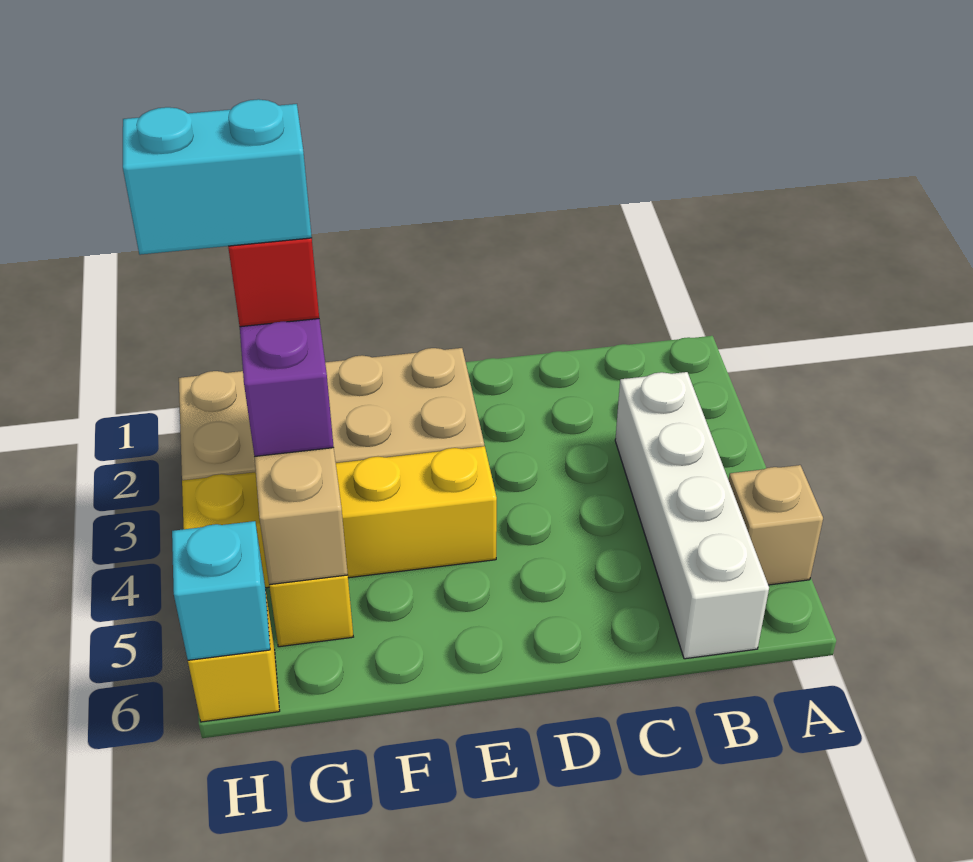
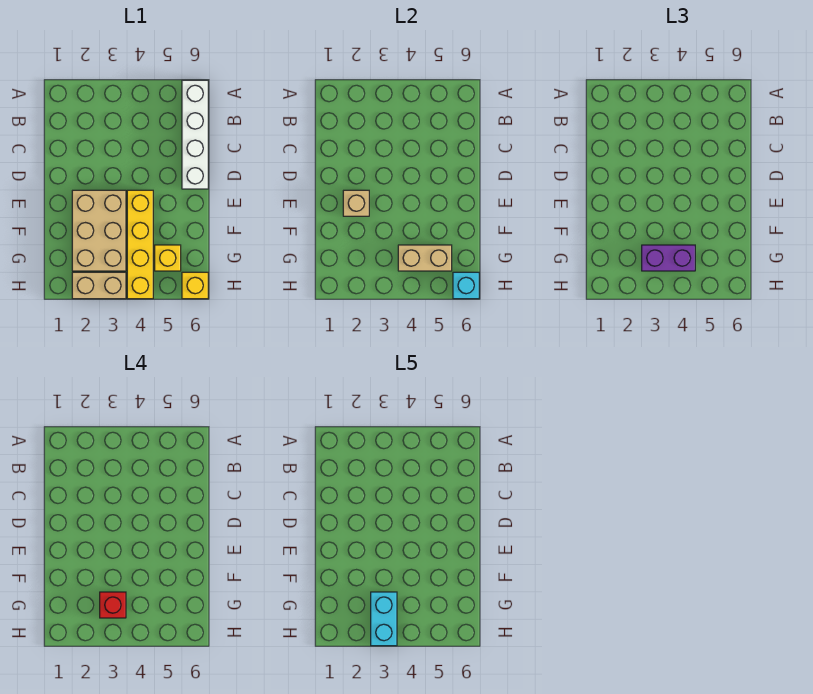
tan 1x1 brick [729,465,823,585] -> tan 1x1 brick moved to [343,190,369,216]
white 1x4 brick [615,372,769,659] -> white 1x4 brick turned to [182,80,208,189]

